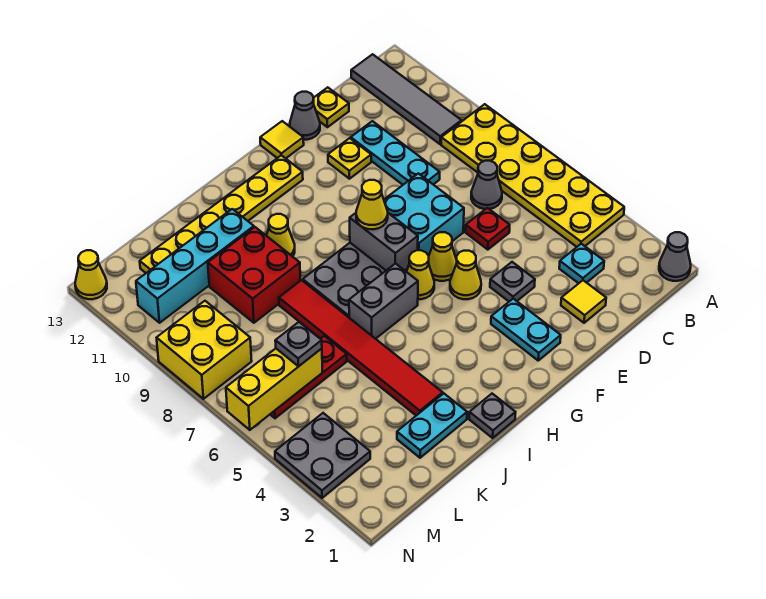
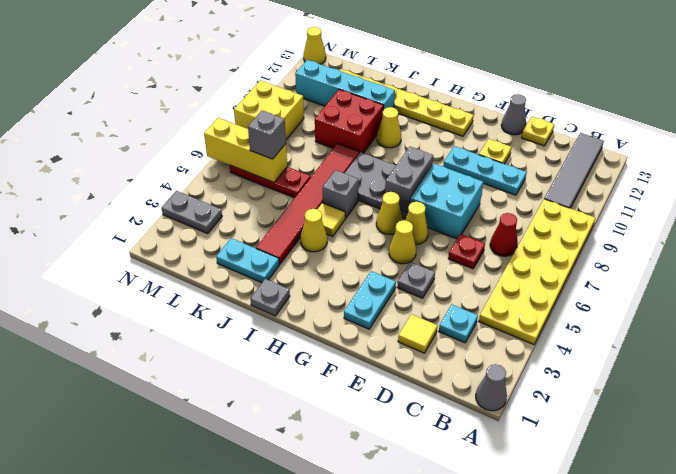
grey 1x1 cone [471,161,502,209] -> red 1x1 cone [490,213,518,256]
cyan 1x3 plate [351,121,440,185] -> cyan 1x3 plate turned to [443,146,527,195]
yellow 1x1 tile [260,121,304,158] -> yellow 1x1 tile moved to [318,203,345,236]
yellow 1x1 cone [356,180,388,229] -> yellow 1x1 cone moved to [301,209,327,252]
grey 1x2 brick [349,263,418,339] -> grey 1x1 brick [323,170,359,218]
grey 1x1 plate [275,322,322,367] -> grey 1x1 brick [248,111,286,159]
grey 2x2 plate [275,413,370,498] -> grey 1x2 plate [162,191,222,234]

